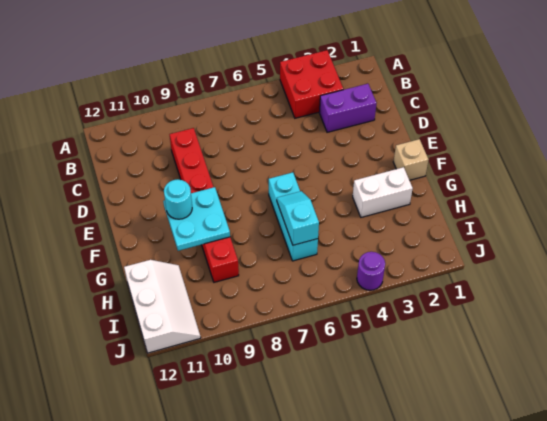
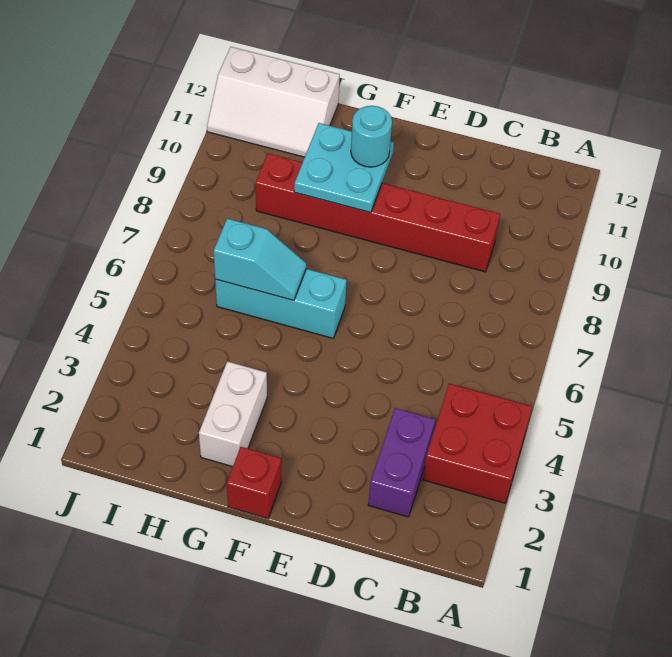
tan 1x1 brick [393,139,428,180] -> red 1x1 brick [227,447,281,518]
purple 1x1 round brick [357,252,385,290] -> none

